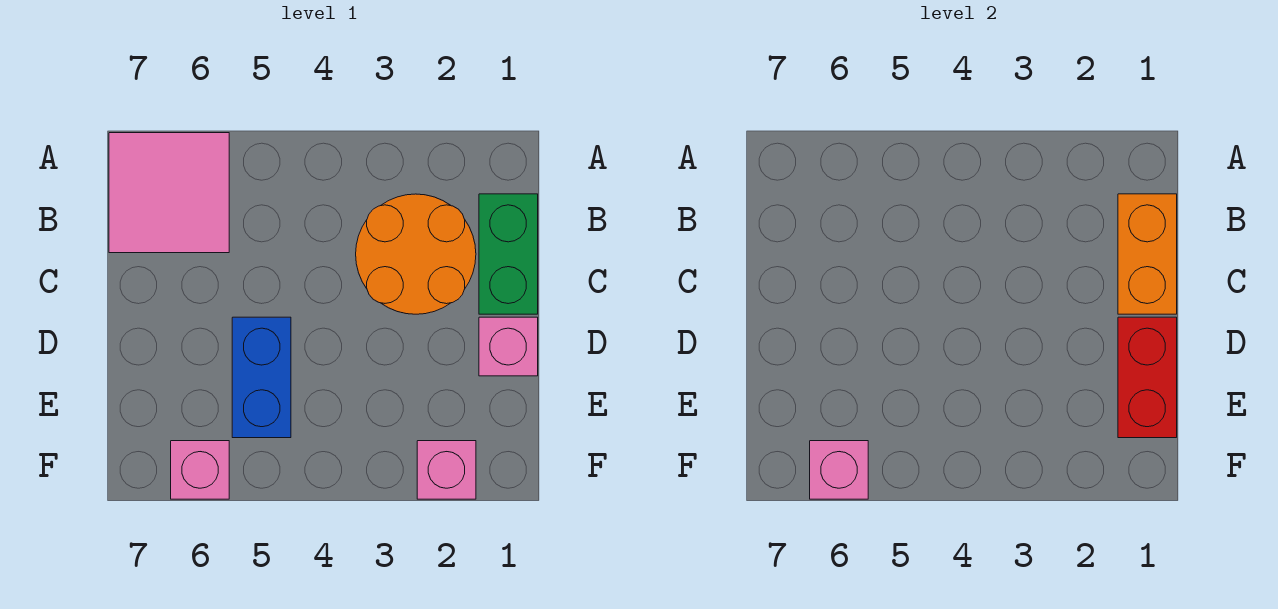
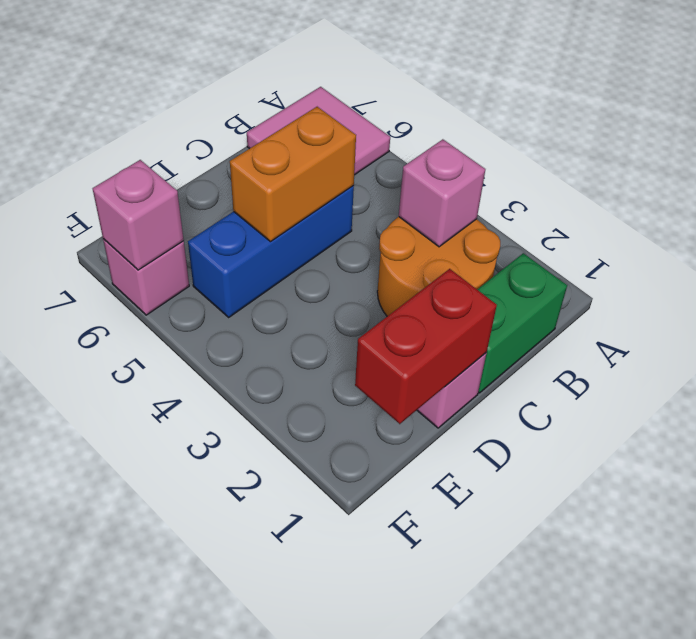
orange 1x2 brick [1118,194,1177,314] -> orange 1x2 brick moved to [230,107,356,242]
blue 1x2 brick [232,317,291,438] -> blue 1x3 brick [188,185,354,317]
pink 1x1 brick [417,441,476,499] -> pink 1x1 brick moved to [399,139,485,247]

